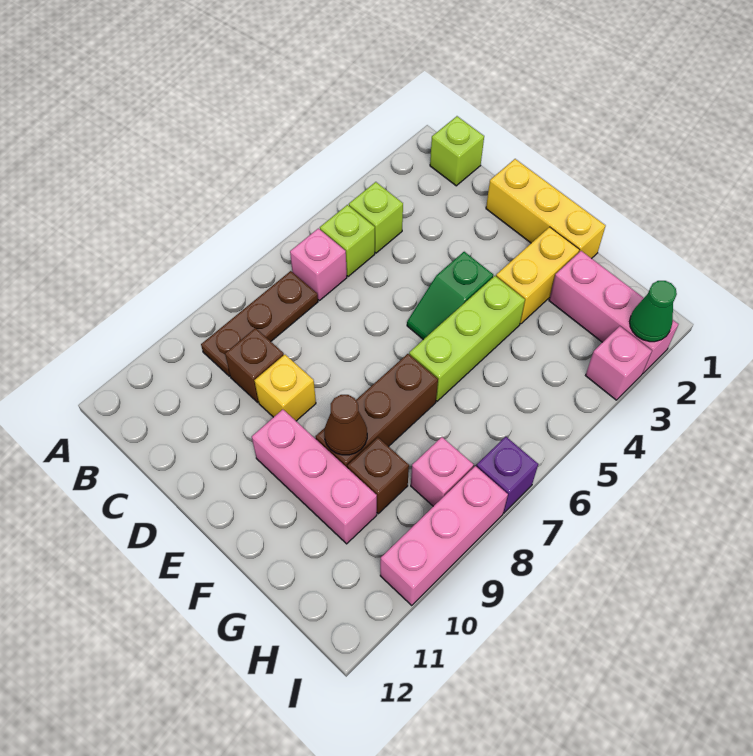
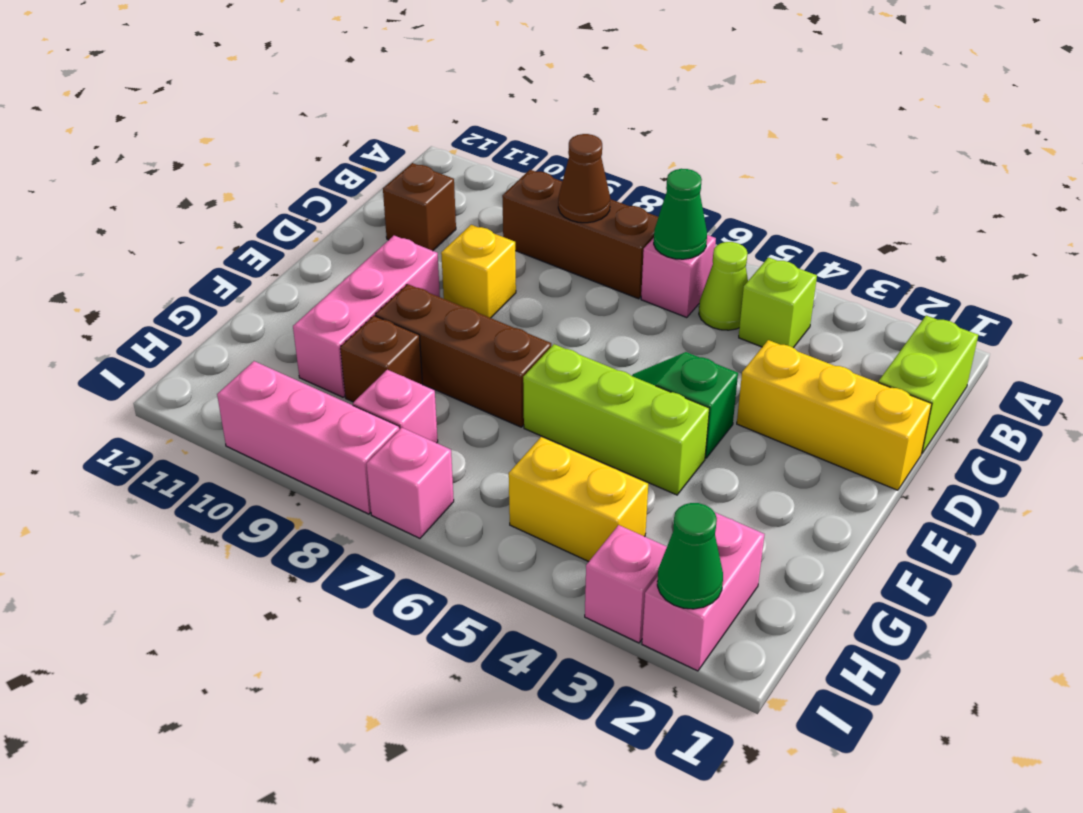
lime 1x1 brick [430,116,484,186] -> lime 1x2 brick [879,316,978,453]
lime 1x1 brick [320,205,375,277] -> lime 1x1 cone [699,242,748,330]
none -> green 1x1 cone [654,169,707,259]
brown 1x3 plate [201,271,318,376] -> brown 1x3 brick [502,170,658,299]
brown 1x1 brick [225,328,284,402] -> brown 1x1 brick moved to [383,163,456,251]
yellow 1x3 brick [486,159,606,259] -> yellow 1x3 brick turned to [737,340,932,490]
yellow 1x2 brick [496,227,579,324] -> yellow 1x2 brick moved to [509,437,648,562]
brown 1x1 cone [324,395,367,455] -> brown 1x1 cone moved to [558,134,610,223]
pink 1x3 brick [549,251,678,374] -> pink 1x2 brick [642,513,765,671]
purple 1x1 brick [476,437,538,513] -> pink 1x1 brick [366,428,454,538]

